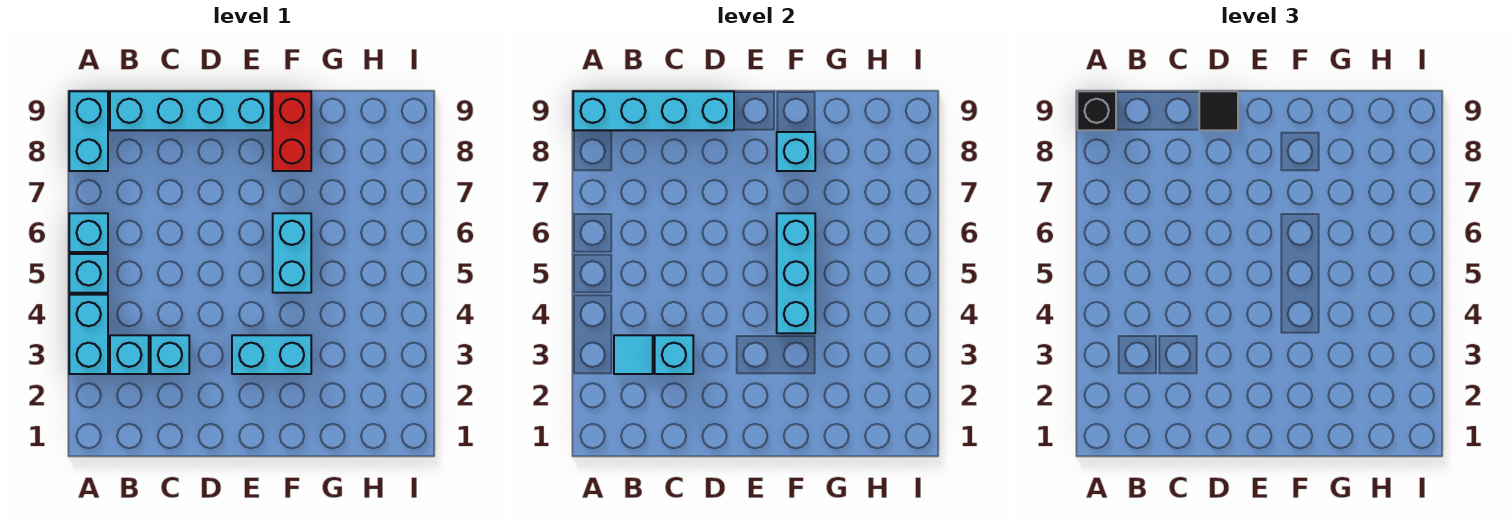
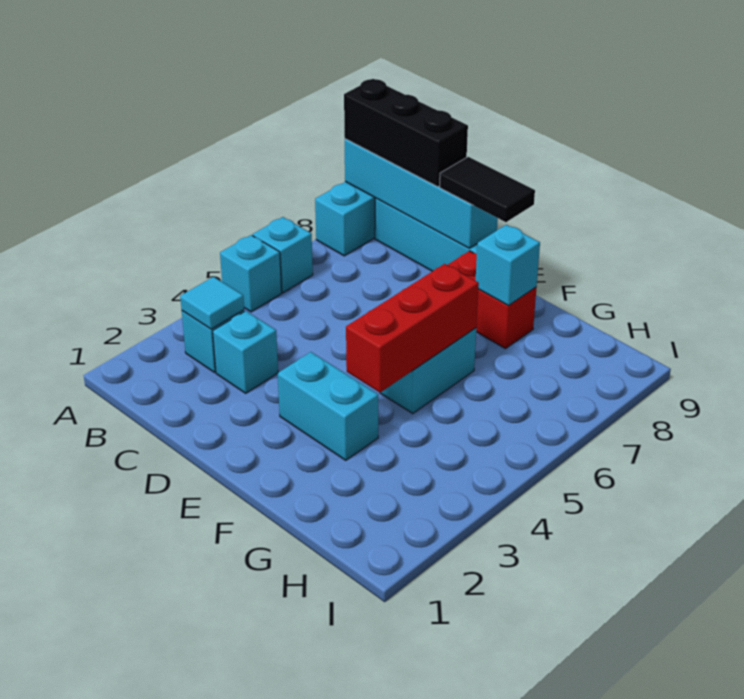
cyan 1x2 brick [69,295,108,374] -> none
black 1x1 brick [1077,91,1116,130] -> black 1x3 brick [344,79,468,187]
cyan 1x1 brick [655,335,693,374] -> none
black 1x1 tile [1199,91,1238,130] -> black 1x2 tile [440,157,535,222]
cyan 1x3 brick [777,213,815,333] -> red 1x3 brick [346,264,479,393]
red 1x2 brick [273,91,311,171] -> red 1x2 brick turned to [448,251,537,349]

